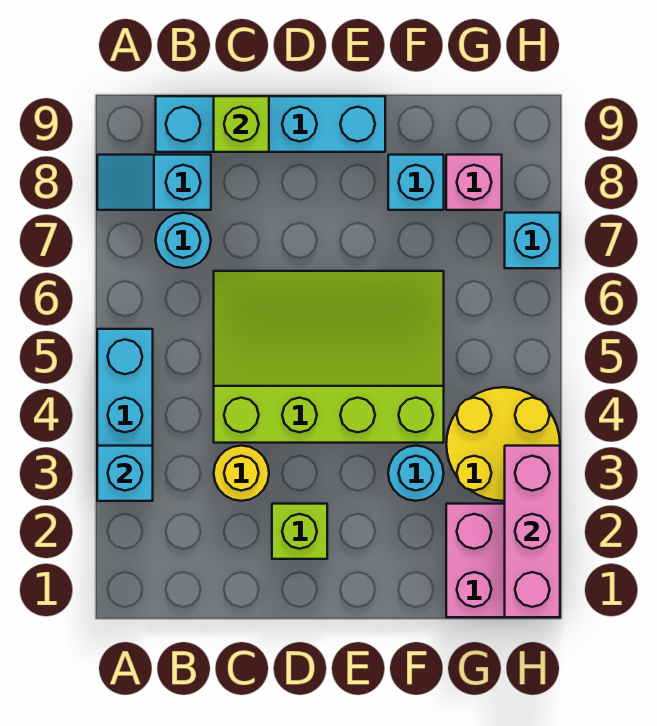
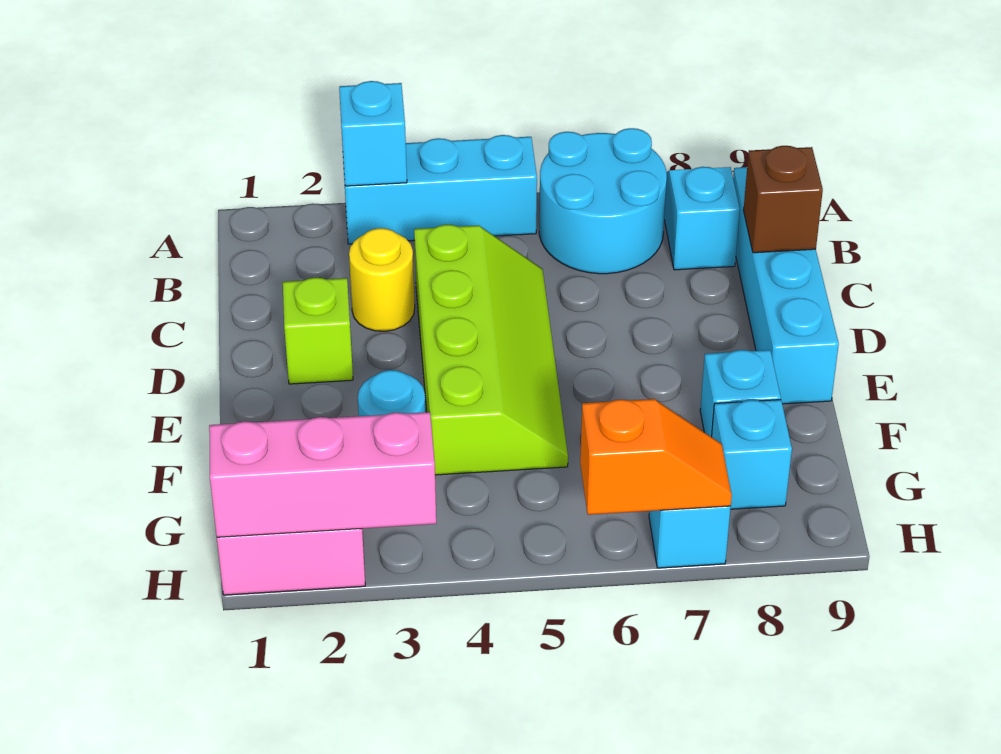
cyan 1x1 round brick [156,213,211,268] -> cyan 2x2 round brick [539,128,667,274]
lime 3x4 slope [214,271,444,443] -> lime 2x4 slope [414,225,568,475]
lime 1x1 brick [214,96,269,152] -> brown 1x1 brick [743,146,823,253]
yellow 2x2 round brick [446,387,560,501] -> none
pink 1x1 brick [446,155,502,210] -> cyan 1x1 brick [712,400,792,509]
none -> orange 1x2 slope [580,399,732,515]

